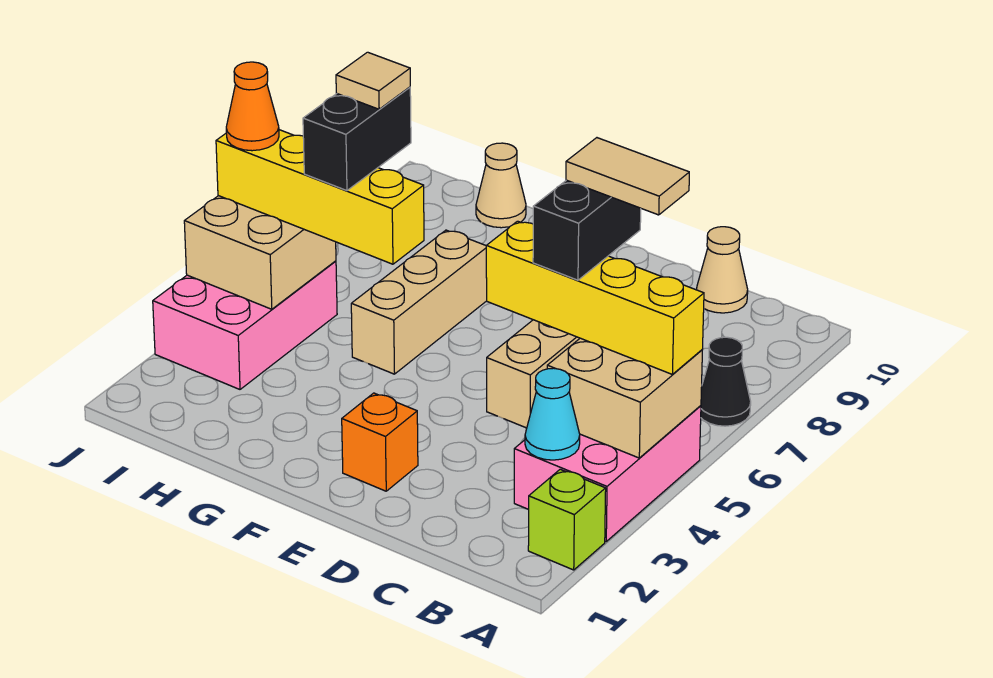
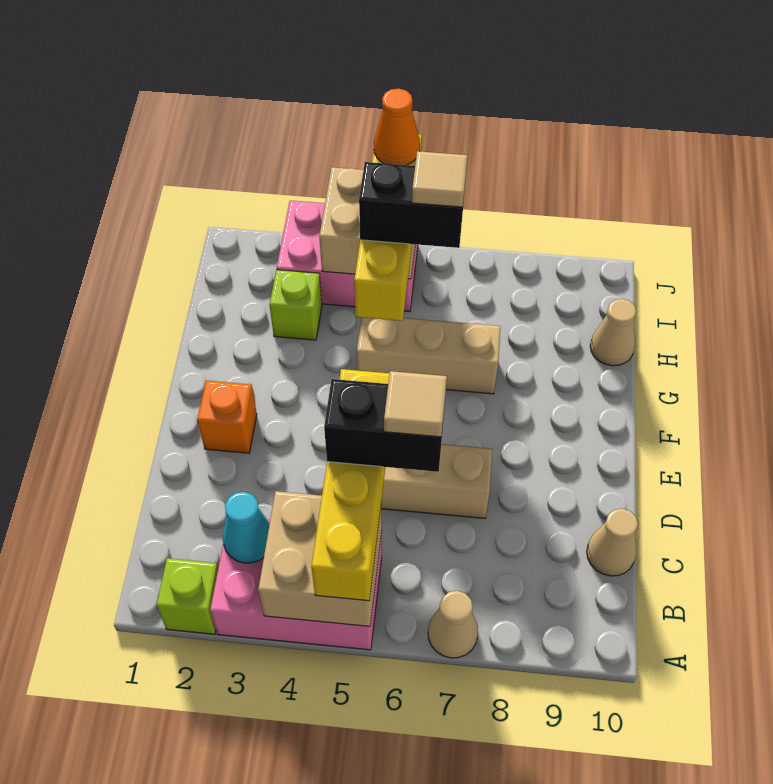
black 1x1 cone [701,337,751,426] -> tan 1x1 cone [428,591,478,658]
tan 1x2 tile [566,138,689,215] -> tan 1x1 tile [384,371,447,437]
none -> lime 1x1 brick [270,270,322,340]

